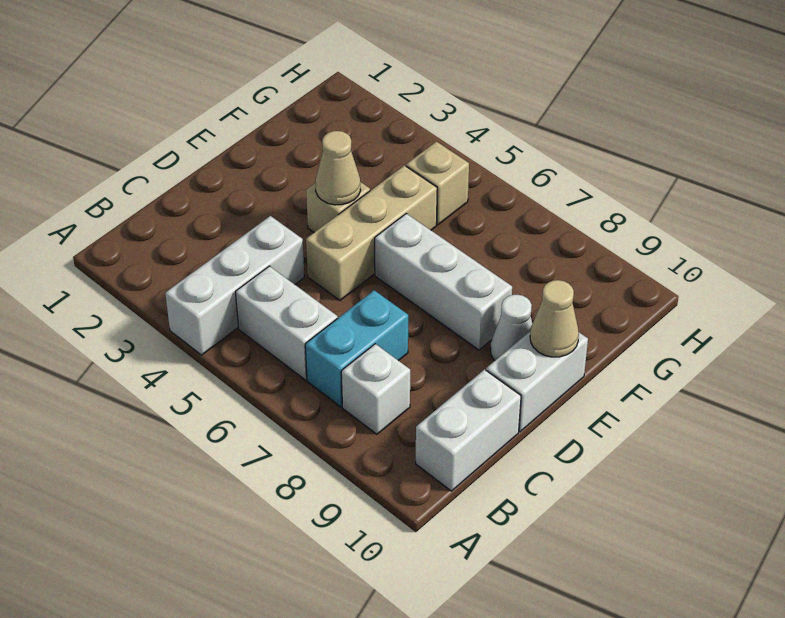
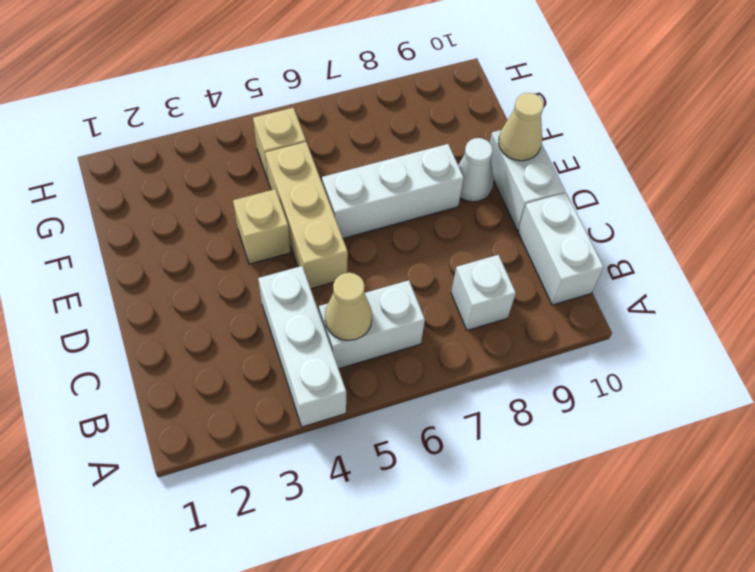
cyan 1x2 brick [305,290,408,407] -> none
tan 1x1 cone [316,131,361,205] -> tan 1x1 cone moved to [325,273,372,340]

